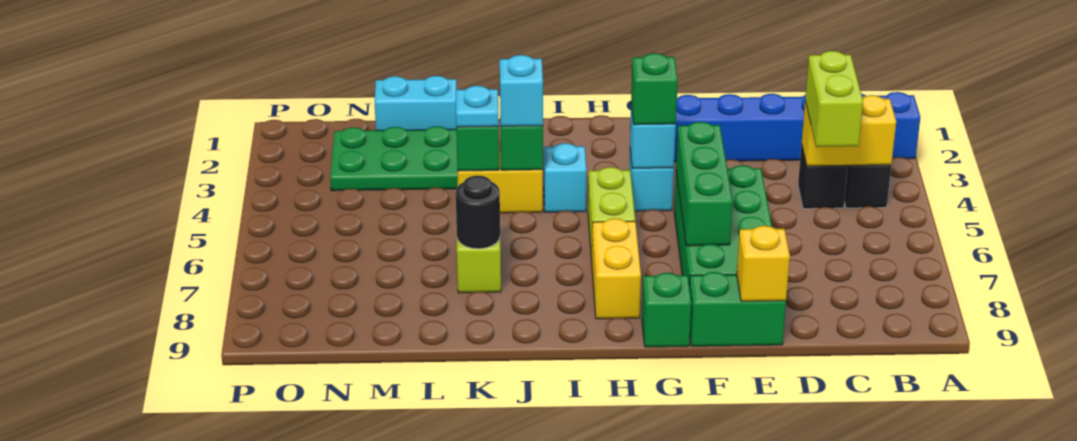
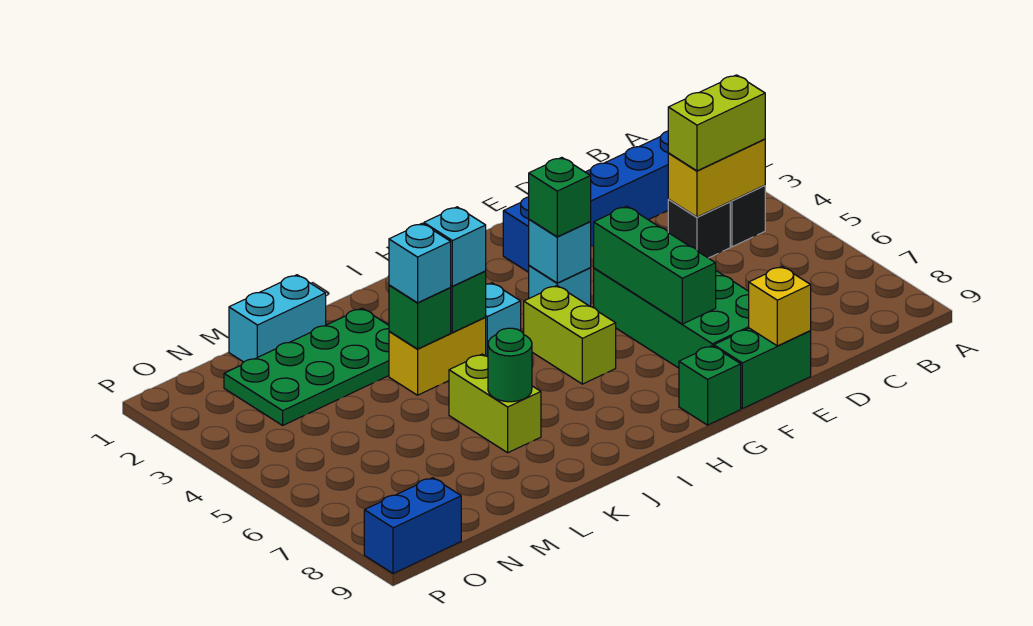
lime 1x2 brick [805,51,863,147] -> lime 1x2 brick turned to [668,75,765,171]
yellow 1x2 brick [592,219,641,319] -> none
cyan 1x1 plate [456,86,499,127] -> cyan 1x1 brick [389,223,451,303]
black 1x1 round brick [456,176,500,249] -> green 1x1 round brick [488,328,532,402]
none -> blue 1x2 brick [364,478,461,574]

